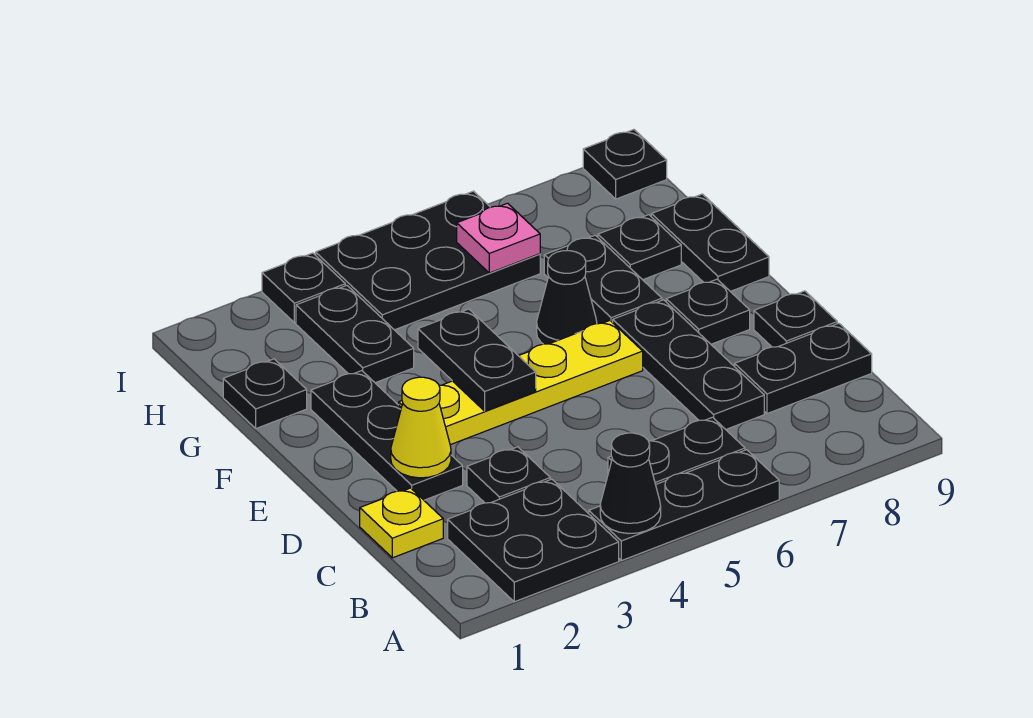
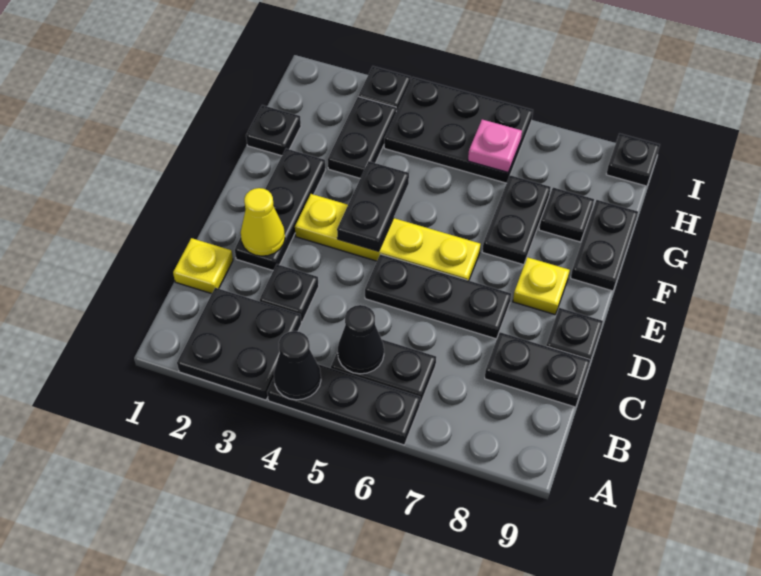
black 1x3 plate [613,300,764,429] -> black 1x3 plate turned to [365,254,511,339]
black 1x1 plate [666,279,750,344] -> yellow 1x1 plate [513,257,570,315]
black 1x1 cone [537,251,597,344] -> black 1x1 cone moved to [338,305,384,374]

